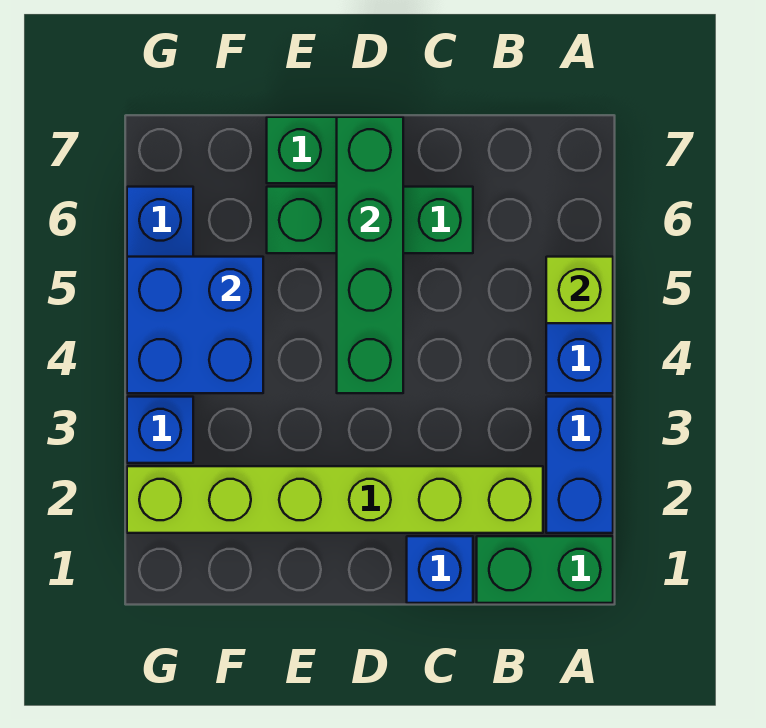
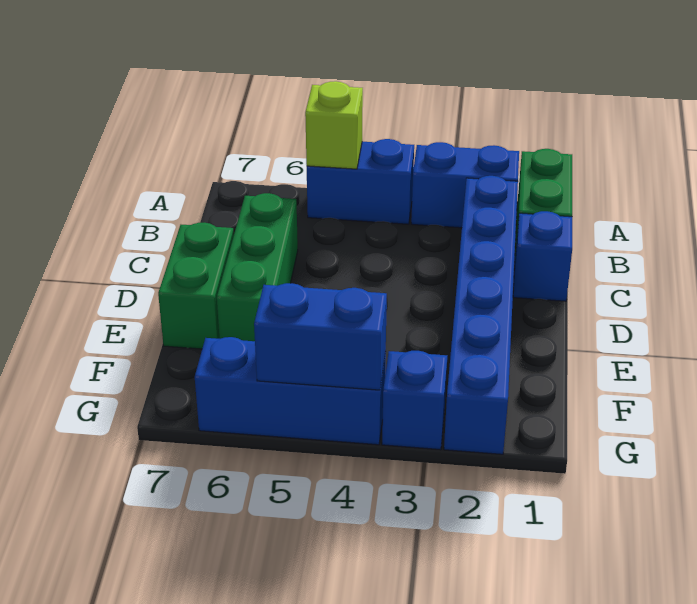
lime 1x6 brick [127,466,543,533] -> blue 1x6 brick [444,176,518,454]
green 1x4 brick [337,117,403,393] -> none
blue 2x2 brick [127,257,263,393] -> blue 1x2 brick [254,283,387,390]

